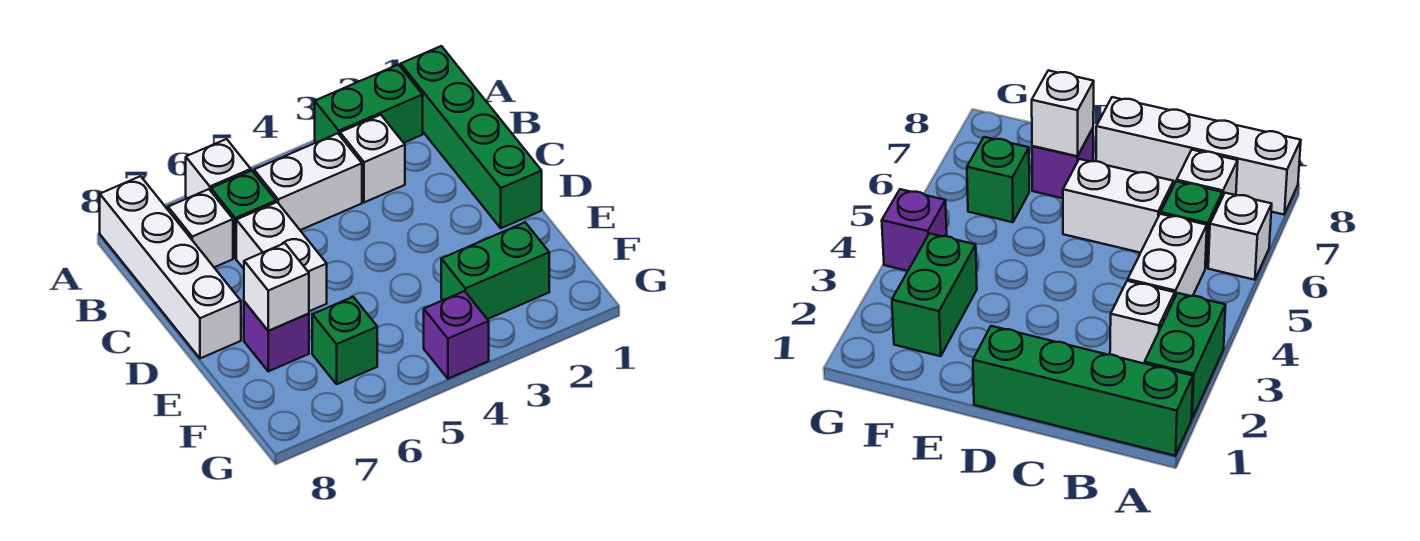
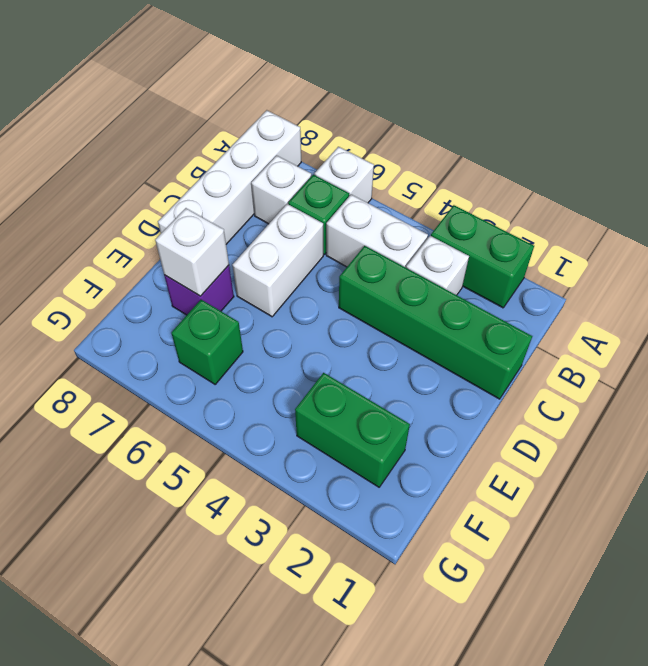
green 1x4 brick [401,46,542,228] -> green 1x4 brick turned to [339,246,532,399]
purple 1x1 brick [424,291,489,379] -> none

